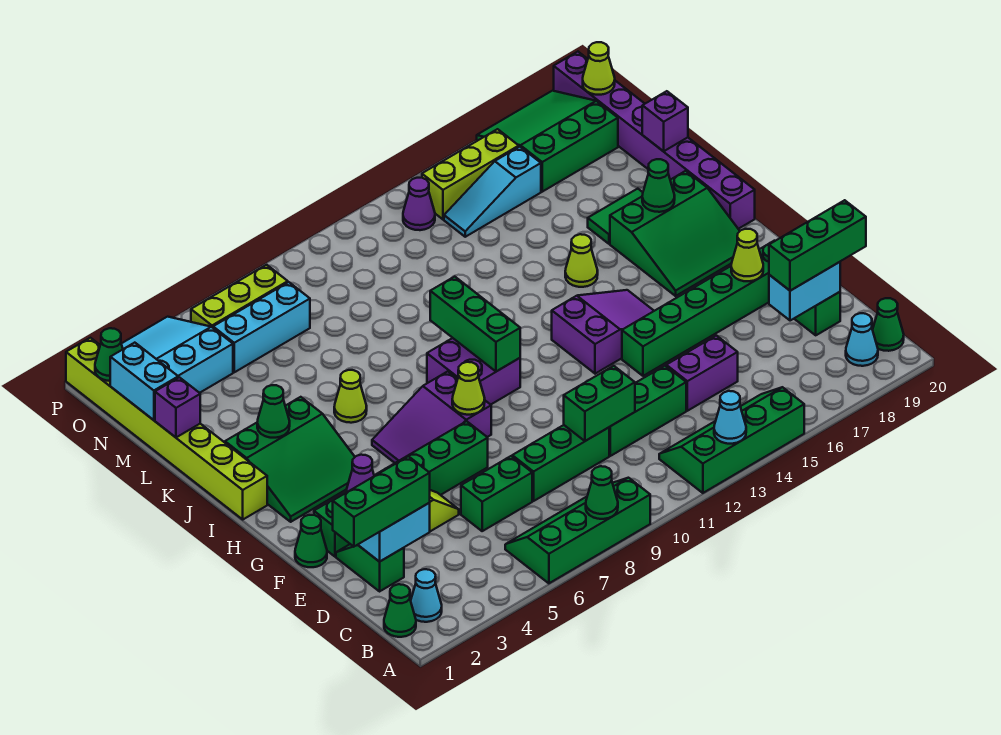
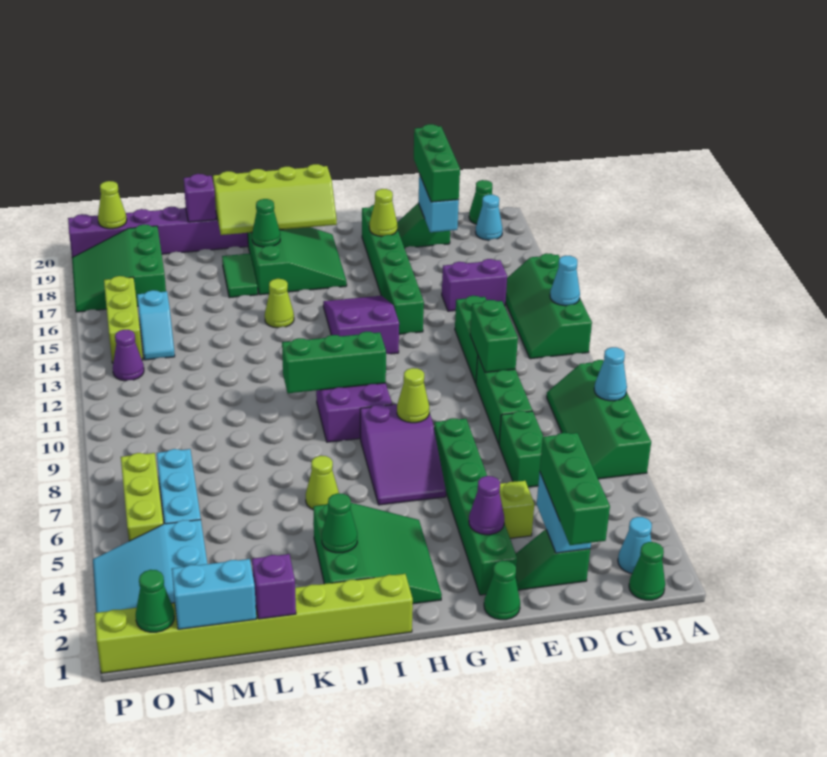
green 1x1 cone [586,466,618,519] -> cyan 1x1 cone [594,347,627,401]
purple 1x2 brick [666,336,738,411] -> purple 1x2 brick turned to [442,259,507,311]
none -> lime 2x4 slope [213,164,337,235]
cyan 1x3 slope [444,147,541,237] -> cyan 1x2 slope [137,290,175,360]

